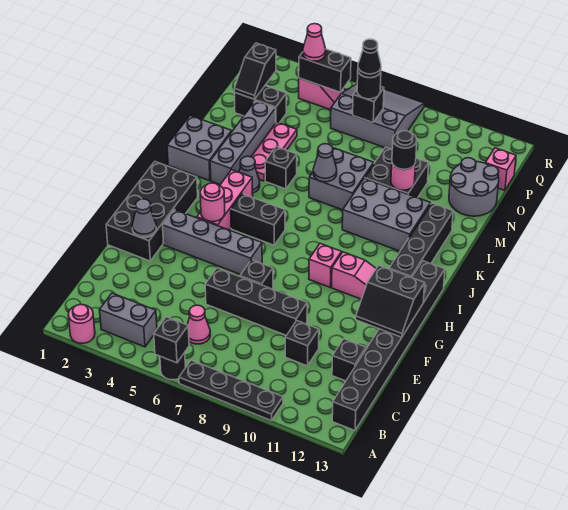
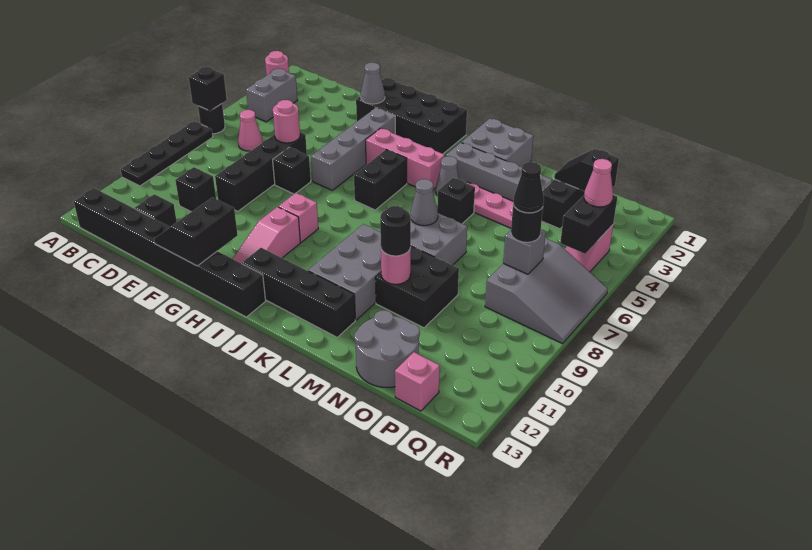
pink 1x1 round brick [200,183,225,222] -> pink 1x1 round brick moved to [273,100,300,143]
black 1x1 brick [353,86,384,123] -> grey 1x1 brick [503,229,546,274]

